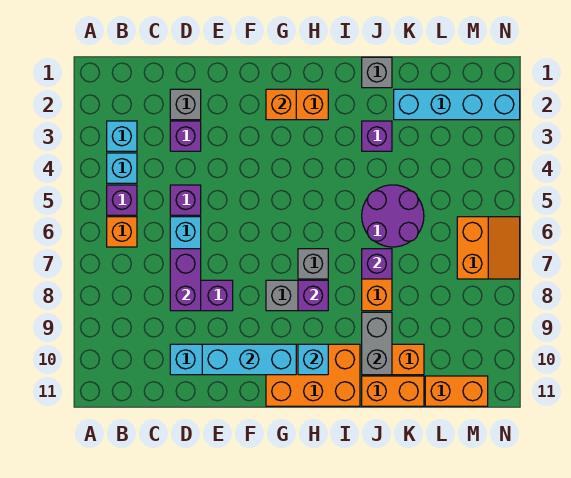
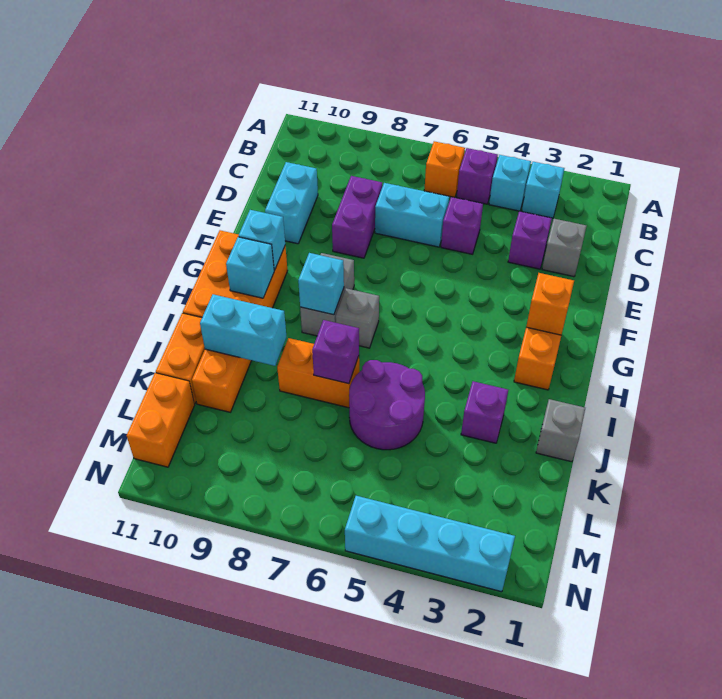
purple 1x2 brick [170,249,201,311] -> none
cyan 1x3 brick [202,344,296,375] -> cyan 1x1 brick [239,210,285,270]
purple 1x1 brick [298,280,328,311] -> cyan 1x1 brick [298,253,344,315]
grey 1x2 brick [362,312,392,375] -> cyan 1x2 brick [200,294,287,366]
cyan 1x4 brick [394,89,520,120] -> cyan 1x4 brick turned to [345,496,515,592]
orange 2x2 slope [457,217,520,279] -> none

